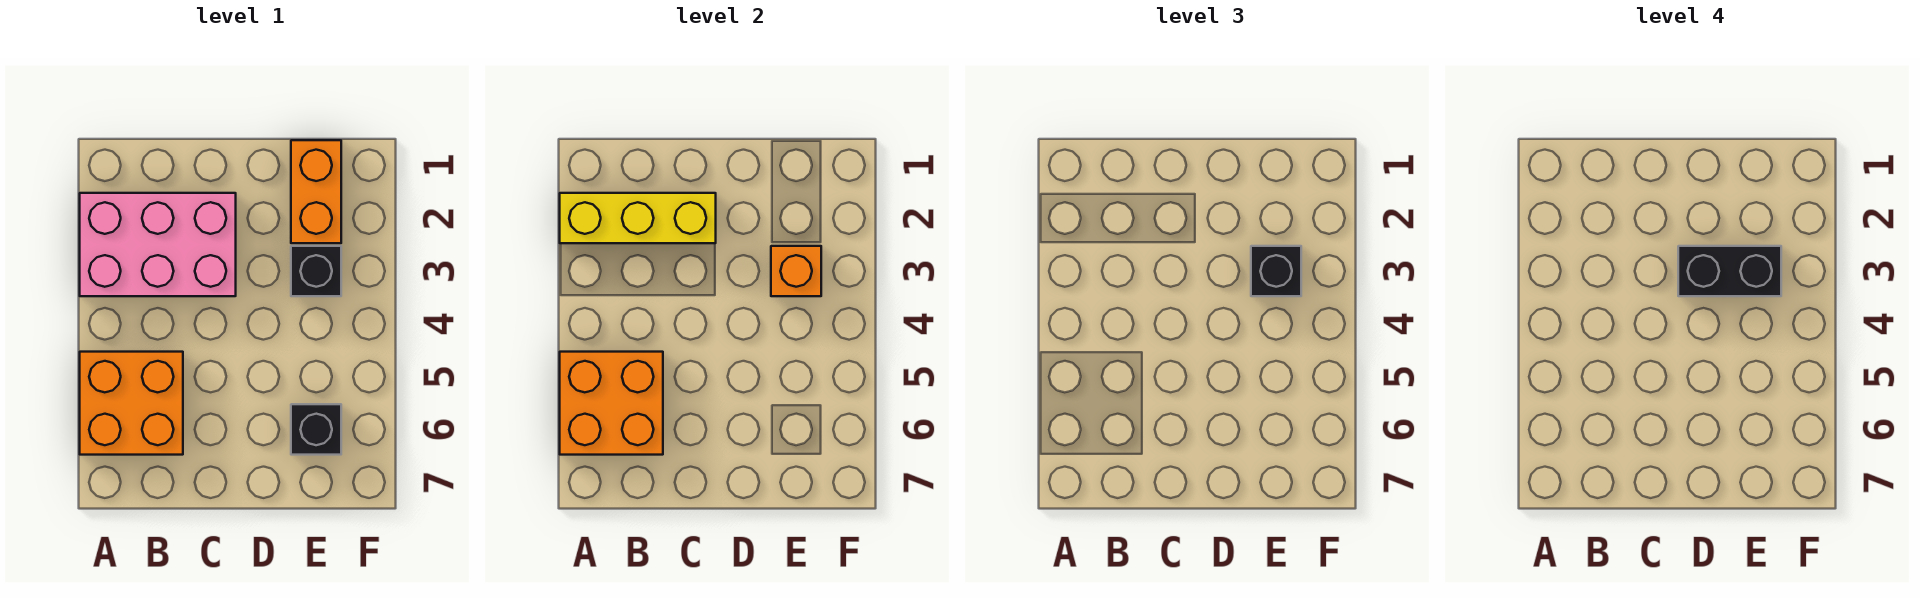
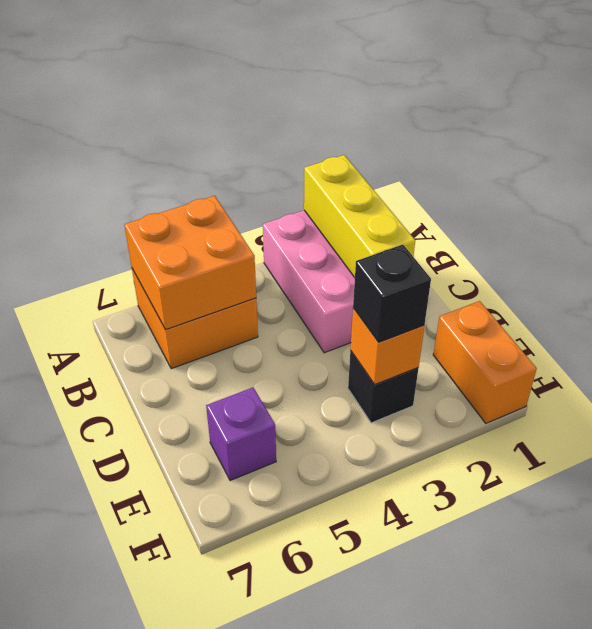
black 1x2 brick [1678,246,1781,296] -> none
orange 1x2 brick [291,140,341,243] -> orange 1x2 brick turned to [433,301,537,423]
black 1x1 brick [291,404,341,455] -> purple 1x1 brick [206,387,276,481]

